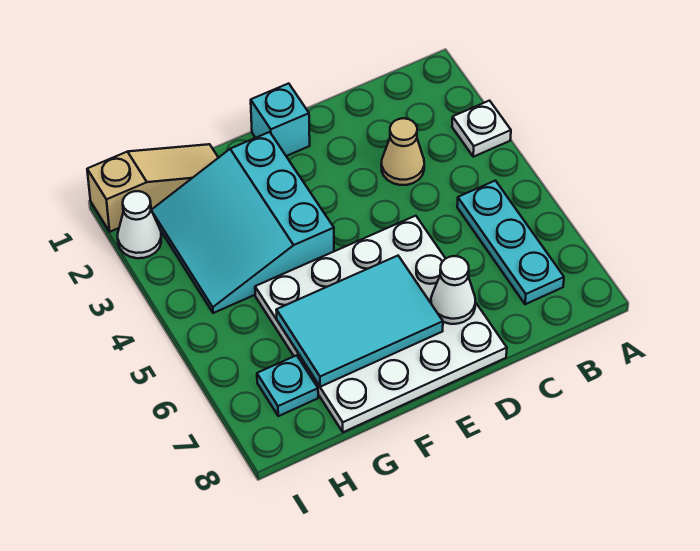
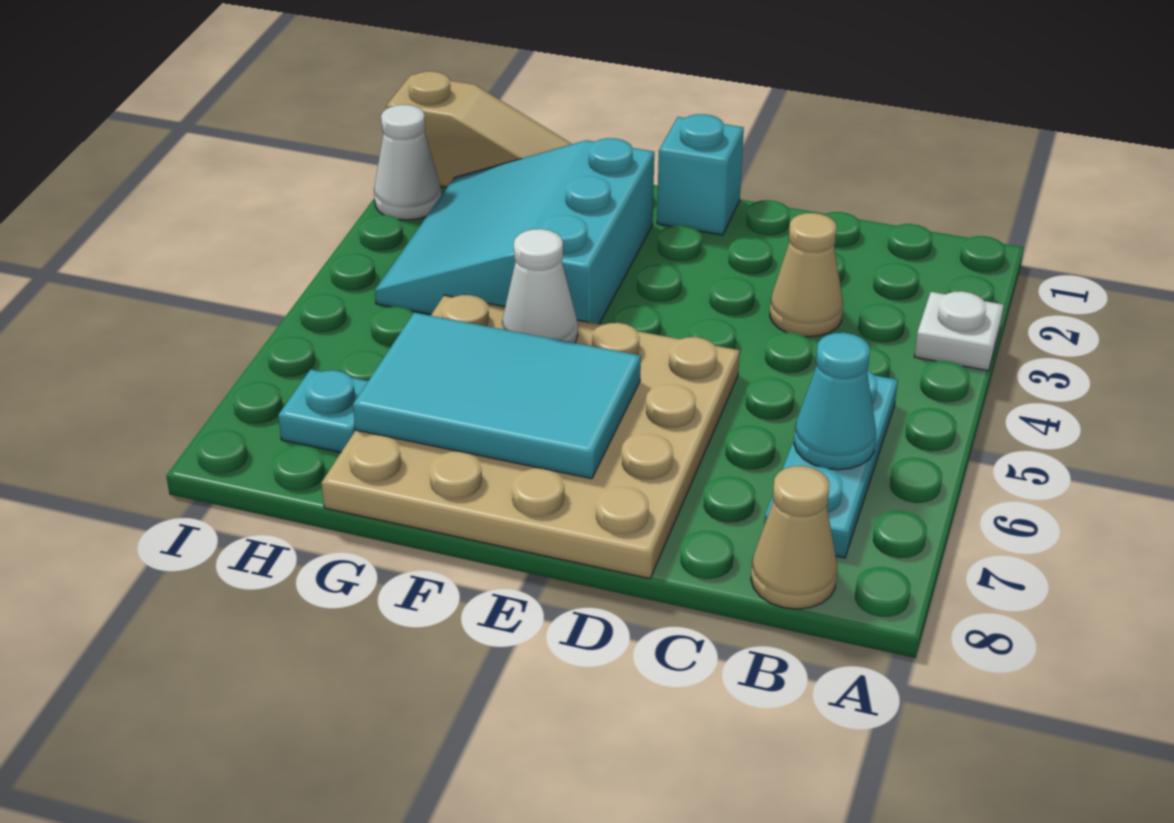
none -> cyan 1x1 cone [794,333,876,470]
none -> tan 1x1 cone [751,466,837,609]
white 4x4 plate [255,216,507,432] -> tan 4x4 plate [321,295,740,579]
white 1x1 cone [431,256,475,324] -> white 1x1 cone moved to [502,229,578,343]

